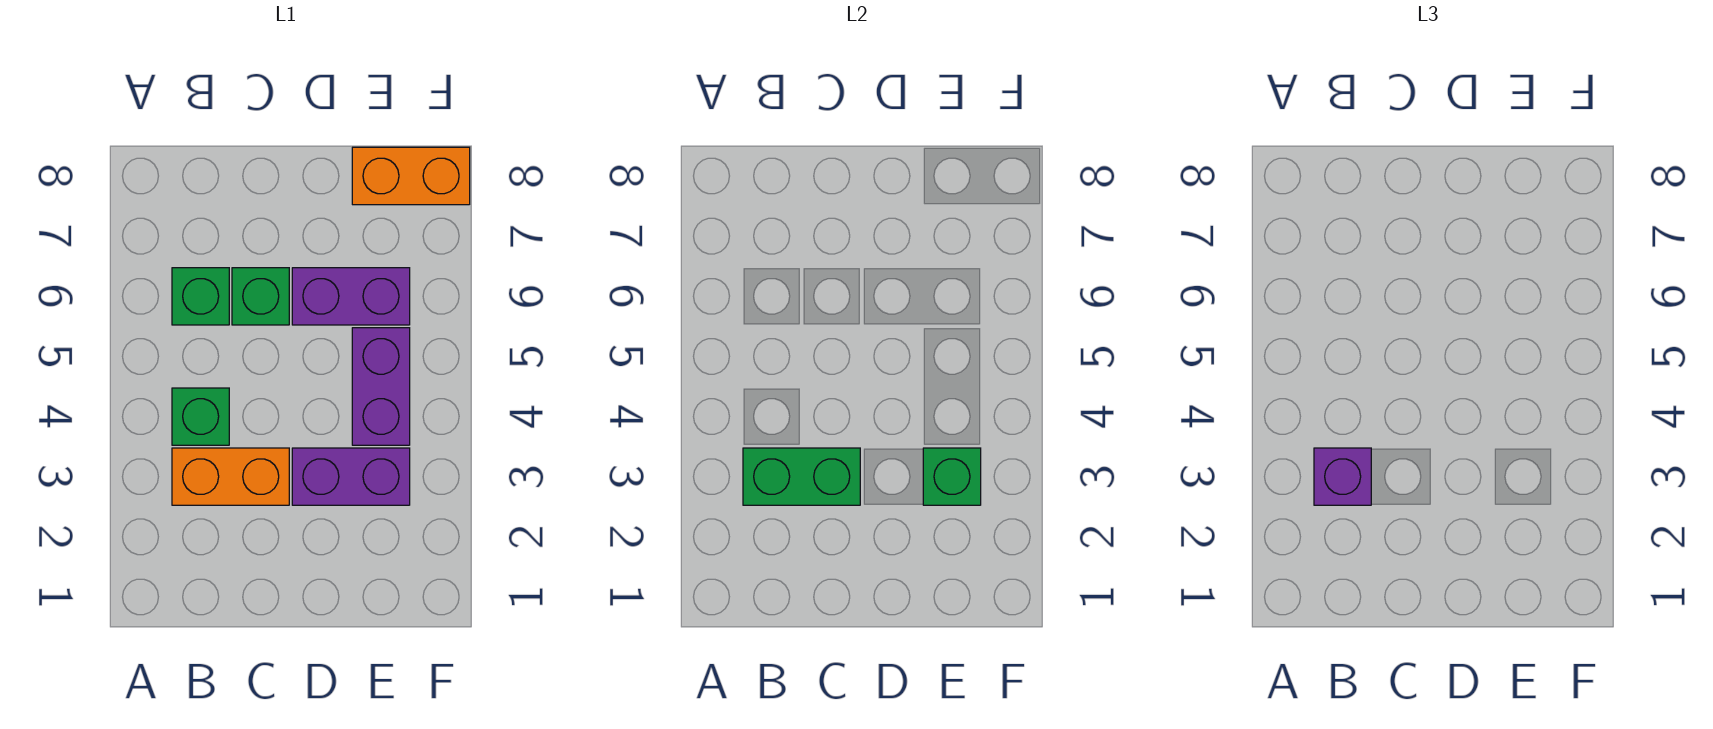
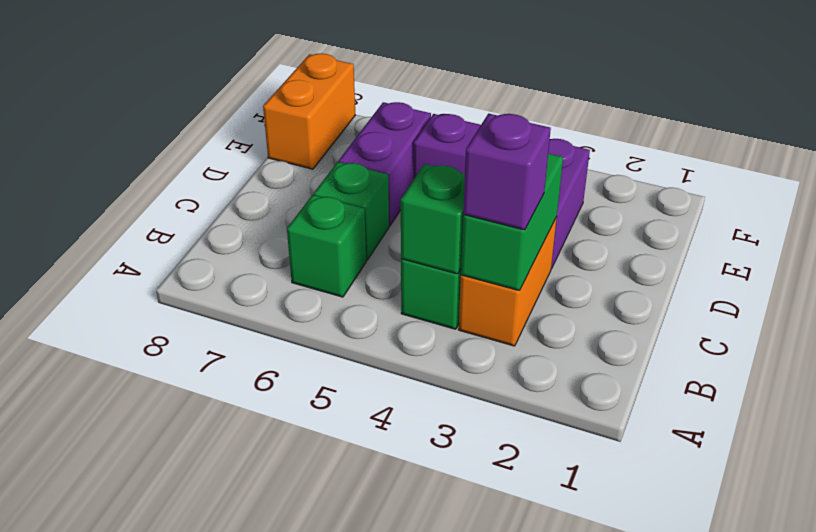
green 1x1 brick [923,448,981,505] -> green 1x1 brick moved to [401,164,465,274]

